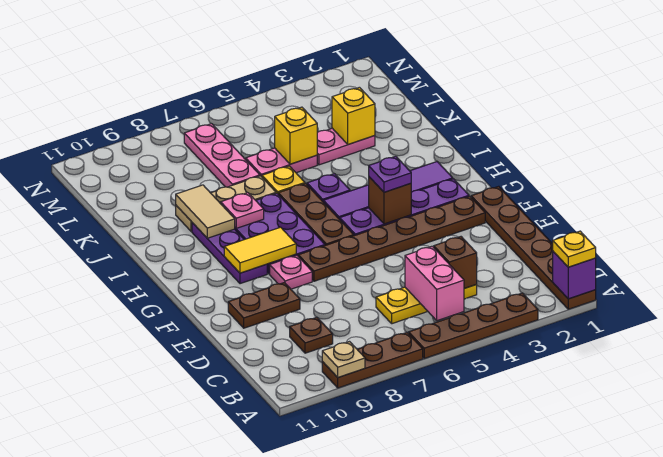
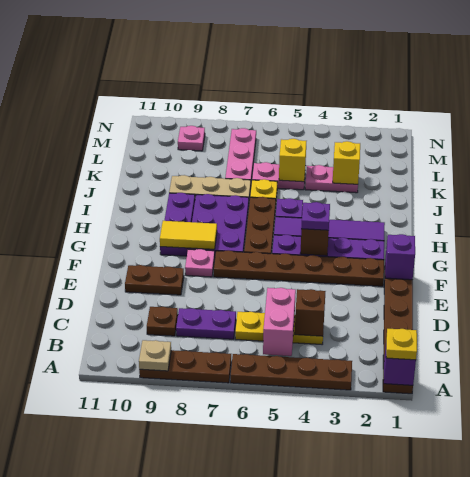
none -> purple 1x2 plate [176,308,236,339]
none -> purple 1x1 brick [385,234,415,280]
pink 1x1 plate [221,193,264,228] -> pink 1x1 plate moved to [178,126,205,151]
tan 1x2 tile [176,185,235,238] -> none

